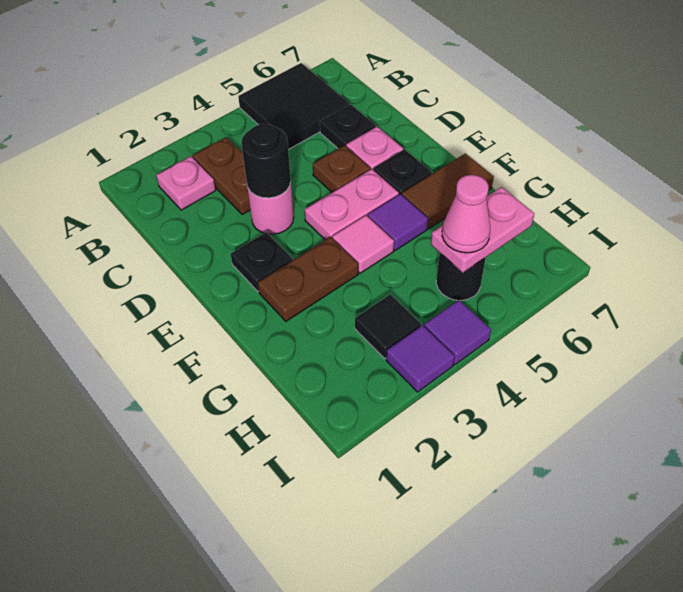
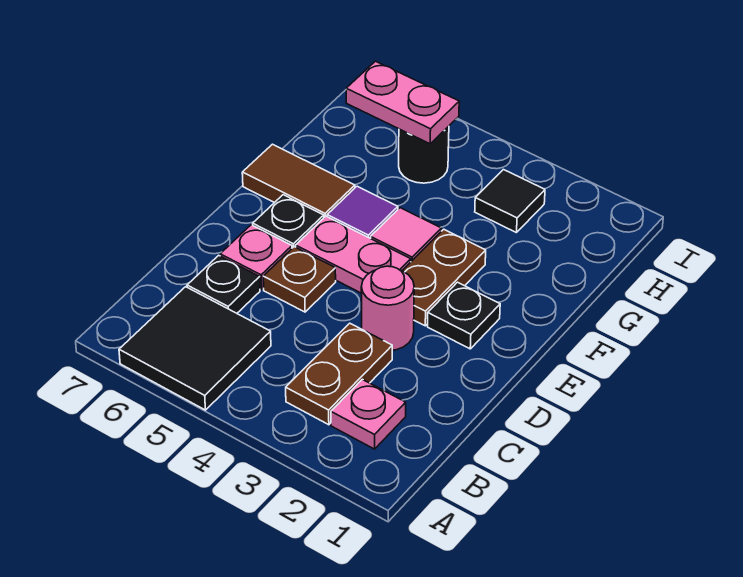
black 1x1 round brick [241,124,291,198] -> none
brown 1x2 plate [258,237,358,321] -> brown 1x2 plate turned to [402,229,486,326]
pink 1x1 cone [442,175,490,253] -> none
purple 1x1 tile [386,325,455,392] -> none
purple 1x1 tile [424,300,491,365] -> none

